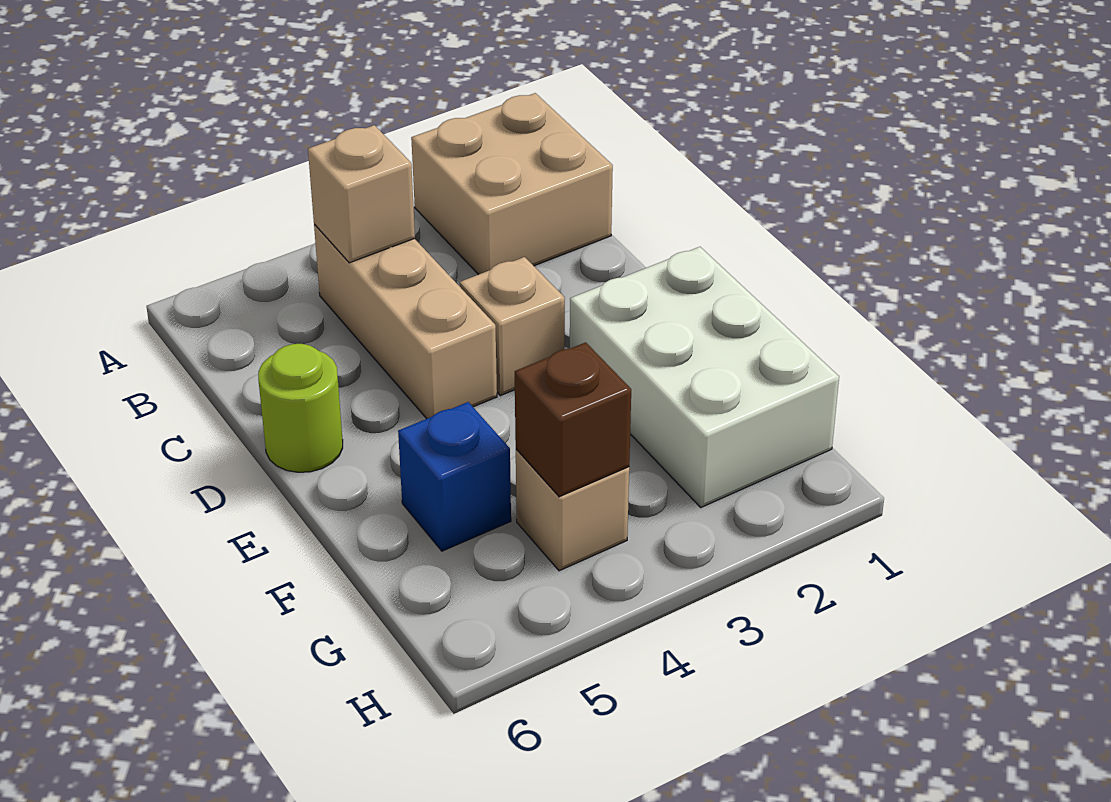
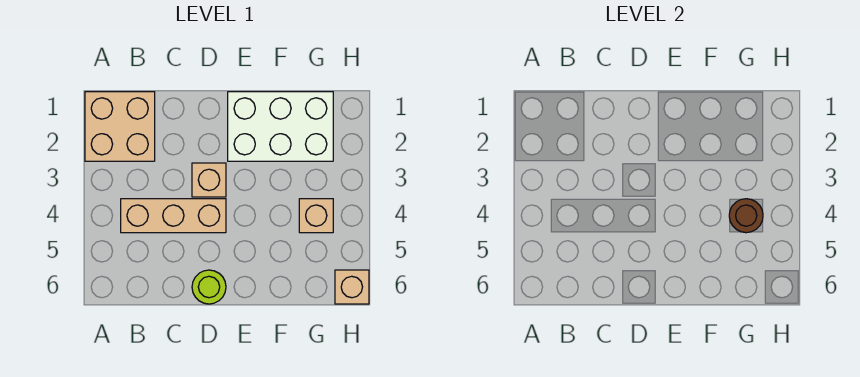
tan 1x1 brick [308,125,415,263] -> tan 1x1 brick moved to [335,270,369,304]
blue 1x1 brick [398,402,511,551] -> none
brown 1x1 brick [515,342,631,497] -> brown 1x1 round brick [729,199,763,233]

